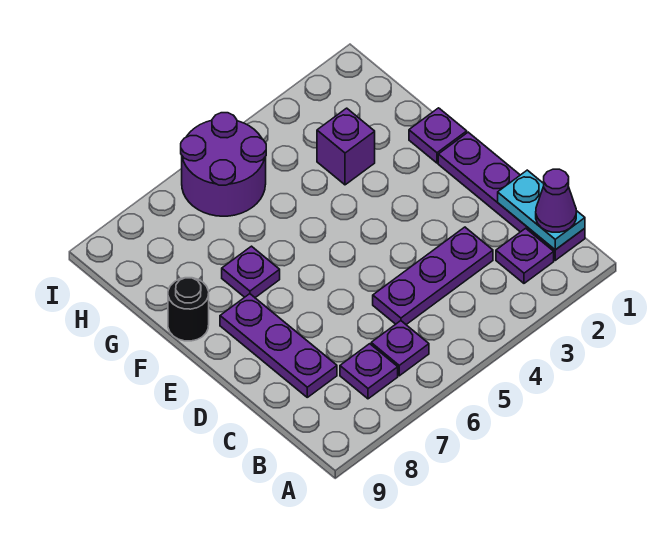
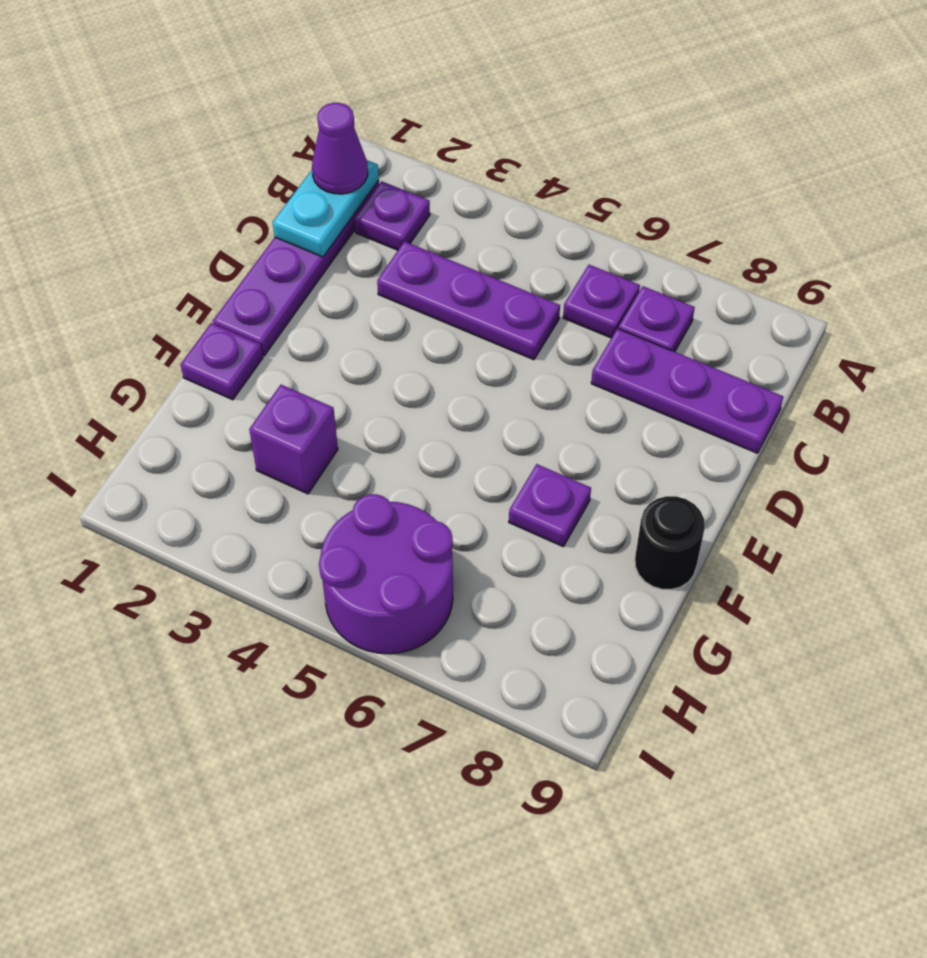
purple 1x3 plate [220,294,337,397] -> purple 1x3 plate turned to [591,329,783,453]

